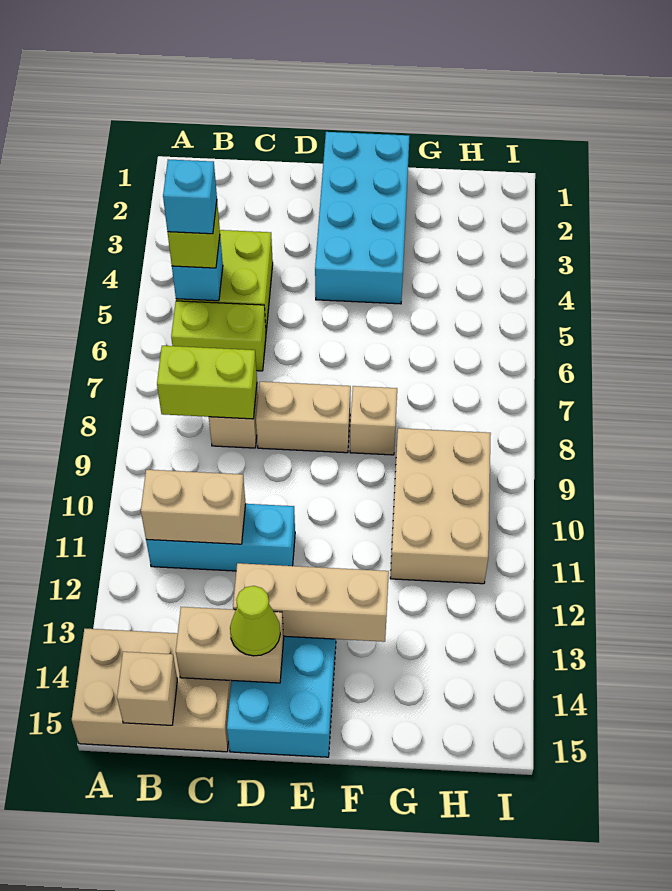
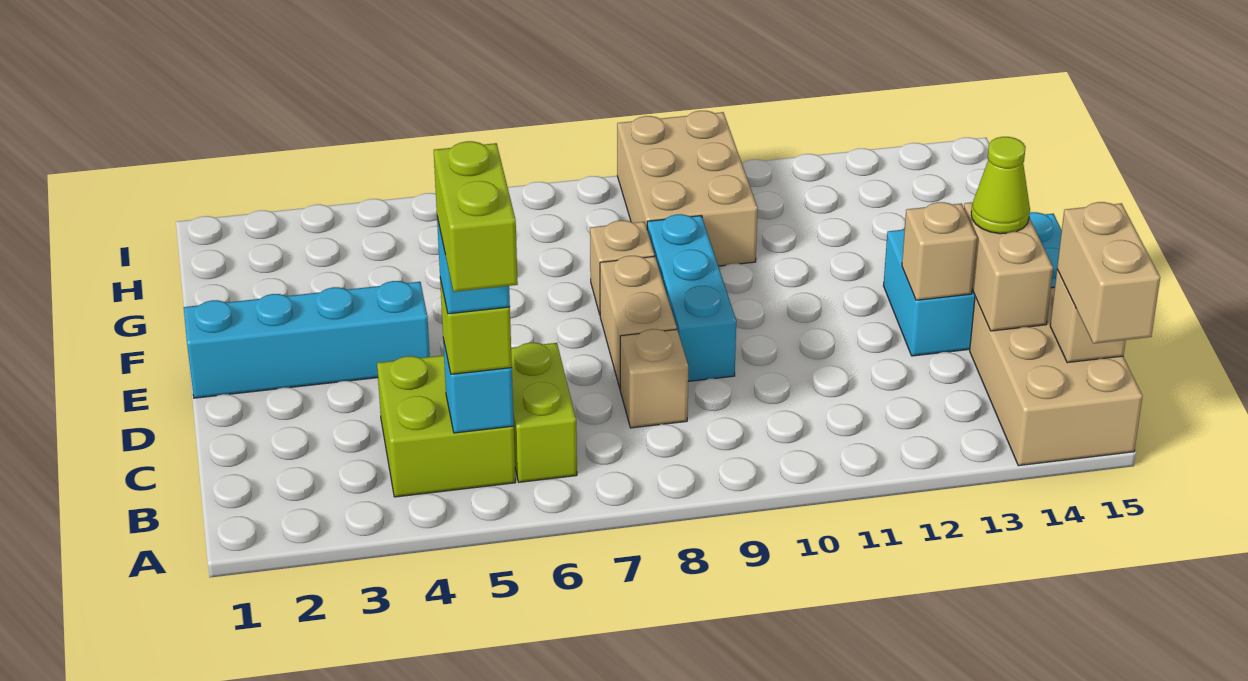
lime 1x2 brick [157,346,257,419] -> lime 1x2 brick moved to [434,141,518,292]
cyan 1x3 brick [146,504,295,571] -> cyan 1x3 brick moved to [647,214,736,381]
tan 1x2 brick [141,470,246,544] -> tan 1x2 brick moved to [1057,202,1160,344]
tan 1x3 brick [233,563,389,642] -> tan 1x1 brick [902,202,977,300]
cyan 2x4 brick [315,132,410,304] -> cyan 1x4 brick [184,281,430,398]
tan 2x3 brick [390,428,491,584] -> tan 2x3 brick turned to [617,111,758,266]

